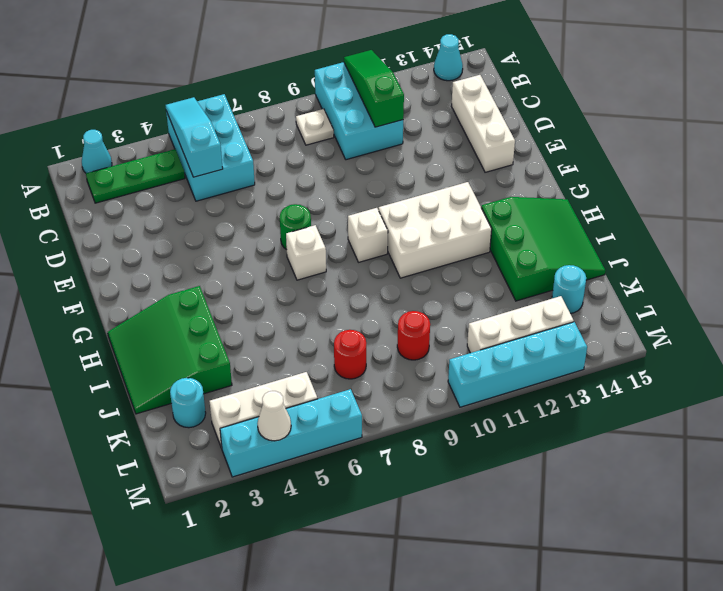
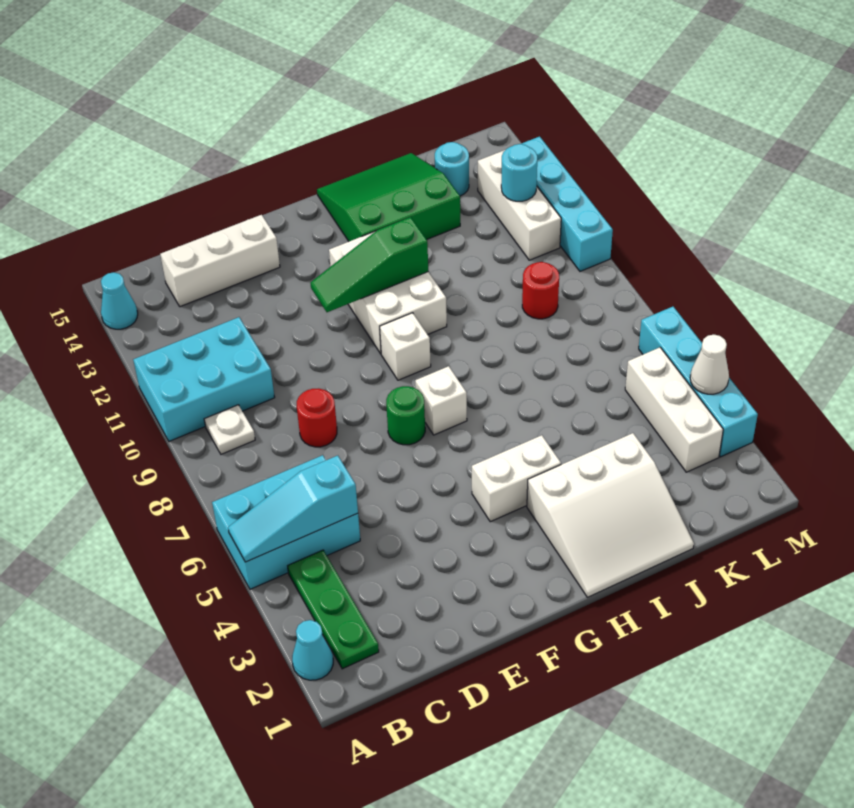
green 1x3 slope [344,50,404,127] -> green 1x3 slope moved to [310,217,428,312]
none -> white 1x2 brick [472,435,561,522]
green 3x3 slope [108,286,232,414] -> white 3x3 slope [527,433,694,597]
cyan 1x1 round brick [170,378,206,428] -> cyan 1x1 round brick moved to [501,144,537,201]
red 1x1 round brick [334,330,366,379] -> red 1x1 round brick moved to [297,388,337,447]

